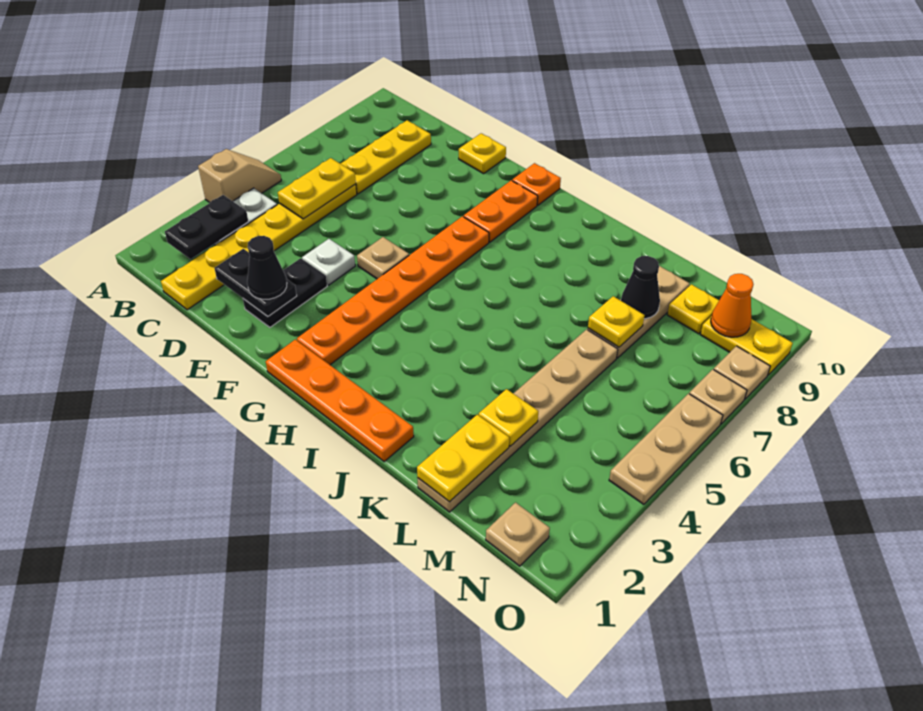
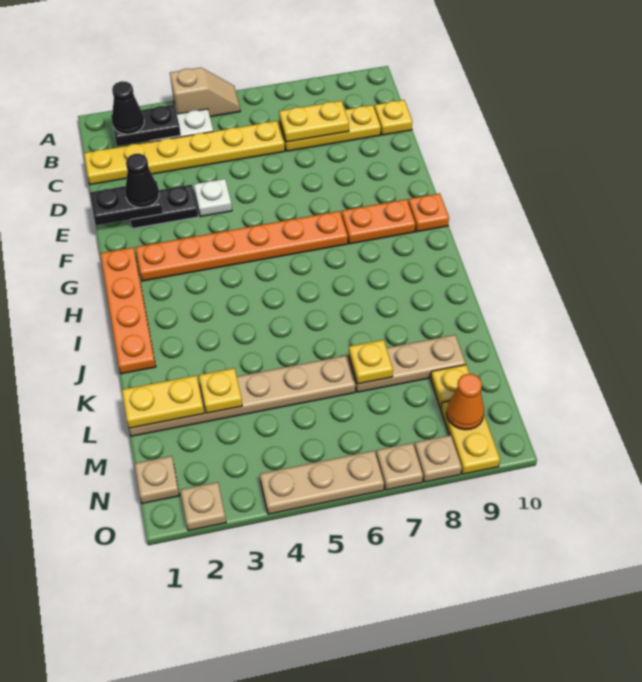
yellow 1x2 plate [278,158,356,219] -> yellow 1x2 plate moved to [279,101,349,142]
black 1x2 plate [214,249,297,316] -> black 1x2 plate turned to [90,181,163,225]
yellow 1x1 plate [459,133,506,174] -> yellow 1x1 plate moved to [374,100,412,135]
tan 1x1 plate [357,237,409,279] -> tan 1x1 plate moved to [180,482,226,531]
black 1x1 cone [621,256,660,319] -> black 1x1 cone moved to [112,81,144,134]

